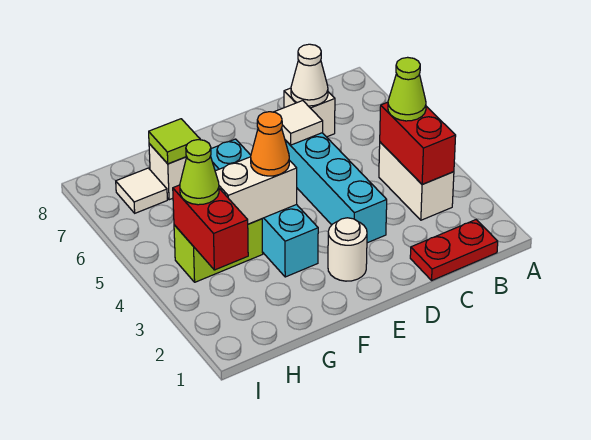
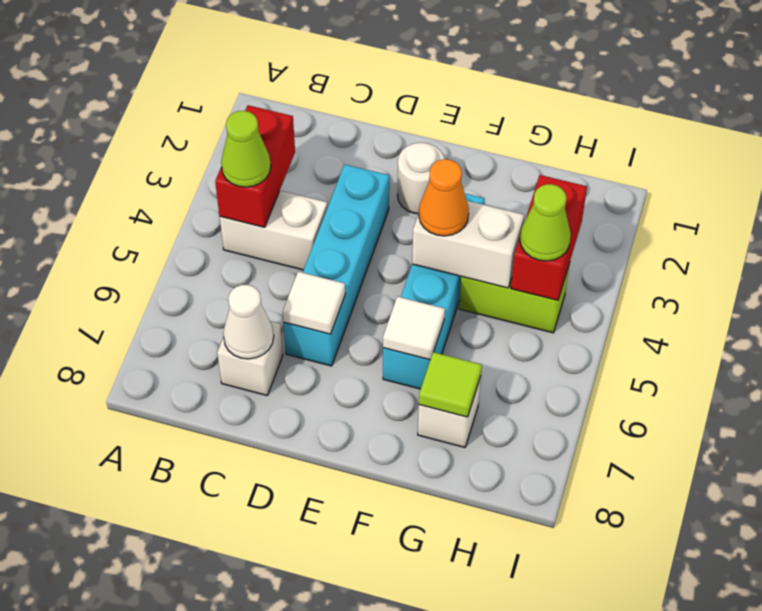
red 1x2 plate [410,220,498,280] -> none
white 1x2 brick [379,142,454,220] -> white 1x2 brick turned to [220,191,327,270]
white 1x1 tile [116,168,167,213] -> white 1x1 tile moved to [383,297,445,360]

